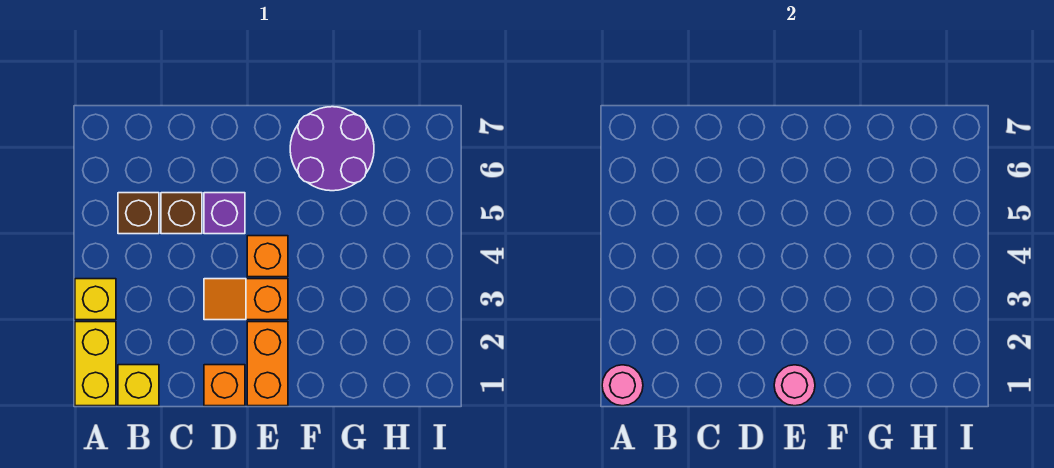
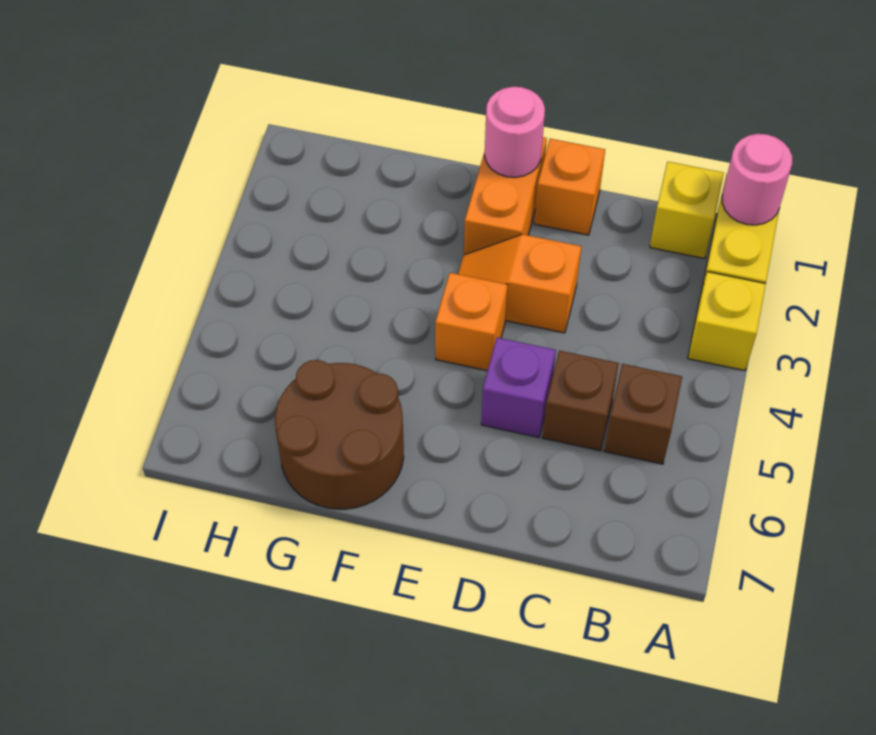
orange 1x2 slope [204,279,288,320] -> orange 1x2 slope turned to [458,234,581,333]
purple 2x2 round brick [290,107,374,191] -> brown 2x2 round brick [275,360,404,509]

